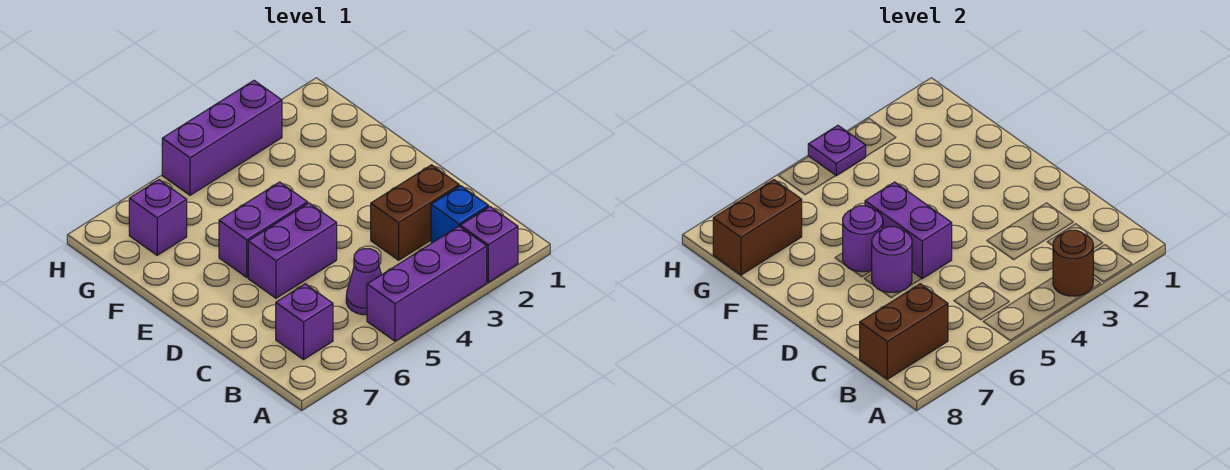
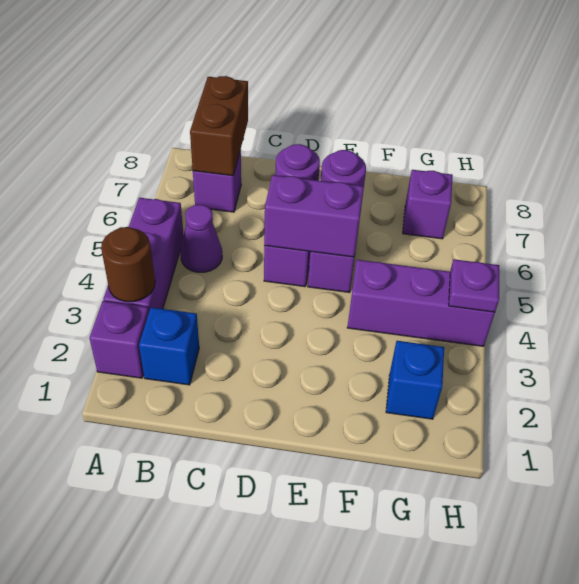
brown 1x2 brick [371,165,459,260] -> none
none -> blue 1x1 brick [386,341,444,419]
brown 1x2 brick [713,180,802,275] -> none
purple 1x3 brick [162,81,282,195] -> purple 1x3 brick turned to [347,260,495,346]

